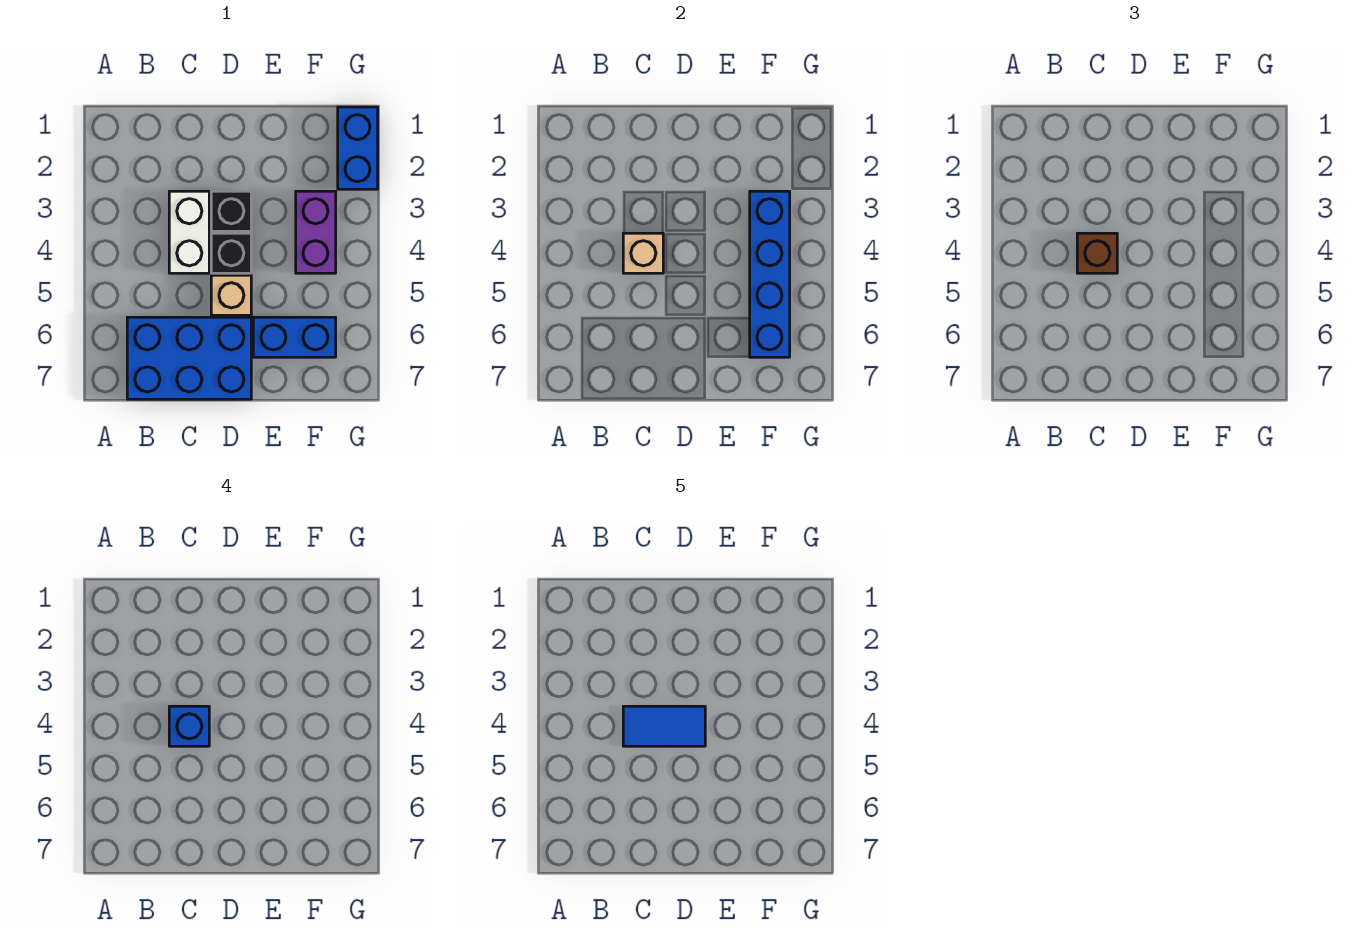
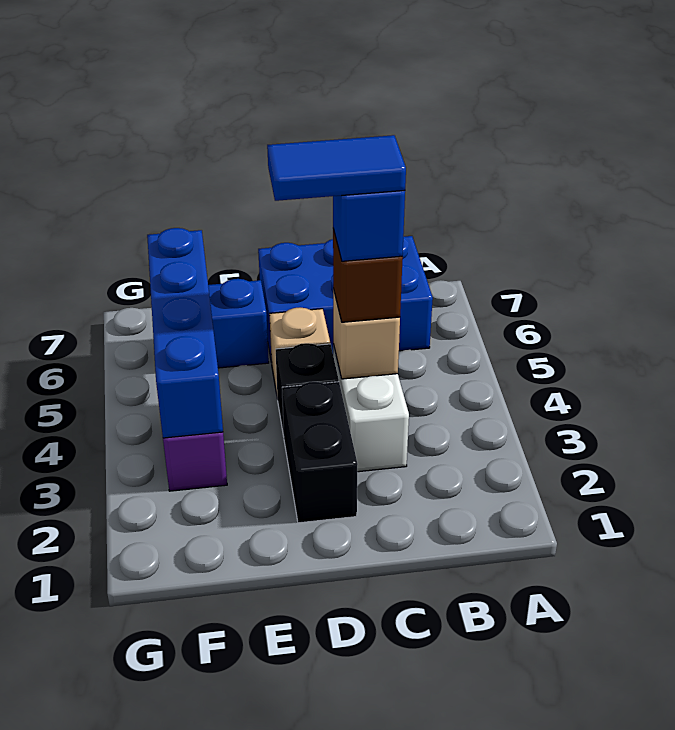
black 1x1 brick [211,191,251,231] -> black 1x2 brick [282,382,358,523]
blue 1x2 brick [338,107,378,189] -> none

